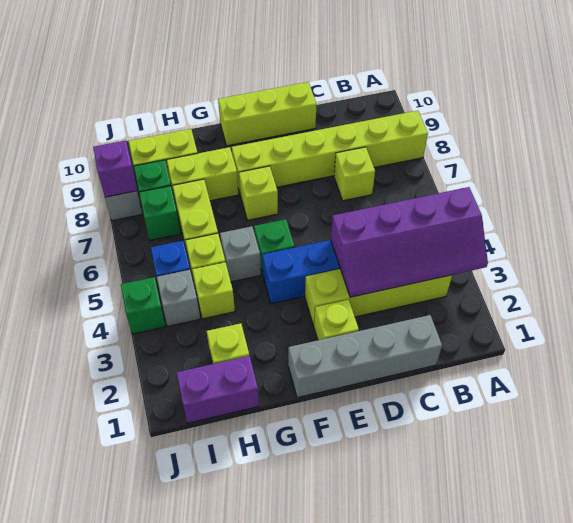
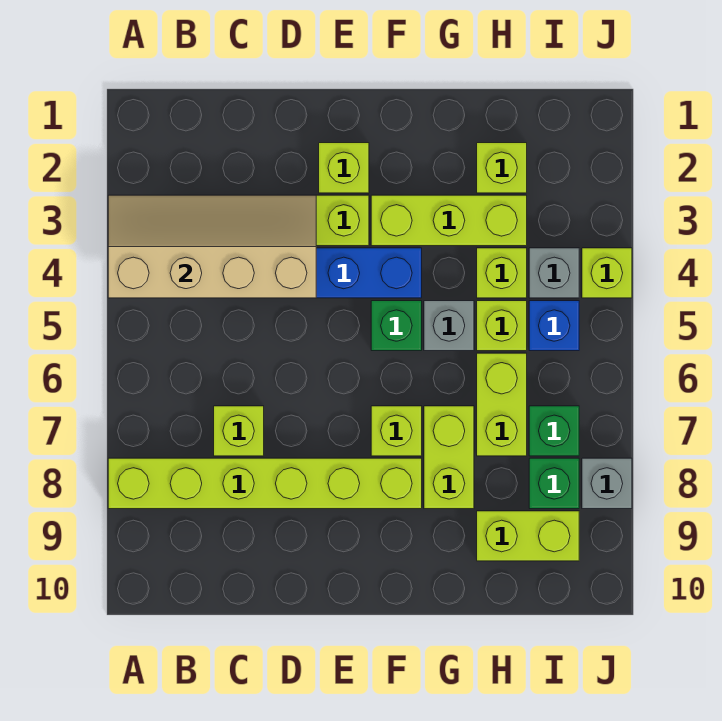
purple 2x4 slope [331,187,488,297] -> tan 2x4 slope [108,195,316,298]
grey 1x4 brick [288,315,442,398] -> none
lime 1x3 brick [218,82,316,146] -> lime 1x3 brick moved to [371,195,527,246]
lime 1x2 brick [167,147,239,203] -> lime 1x2 brick turned to [424,406,474,509]
purple 1x2 brick [177,356,259,423] -> none
green 1x1 brick [121,277,166,334] -> lime 1x1 brick [582,248,632,298]
purple 1x1 brick [93,140,137,197] -> none

